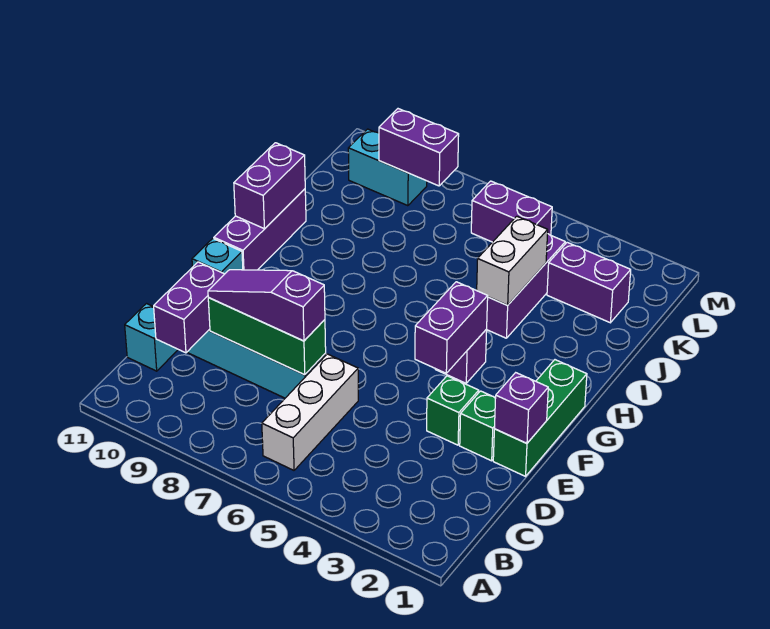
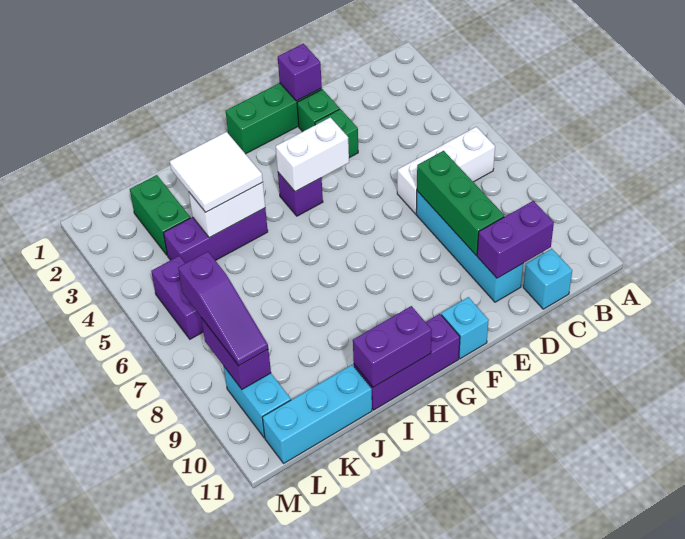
purple 1x3 slope [208,270,325,341] -> purple 1x3 slope moved to [178,252,268,366]
purple 1x2 brick [415,282,488,373] -> white 1x2 brick [276,117,349,192]
none -> white 2x2 tile [170,132,263,212]
none -> cyan 1x3 brick [262,365,372,463]
purple 1x2 brick [547,242,631,323] -> green 1x2 brick [130,175,190,255]

